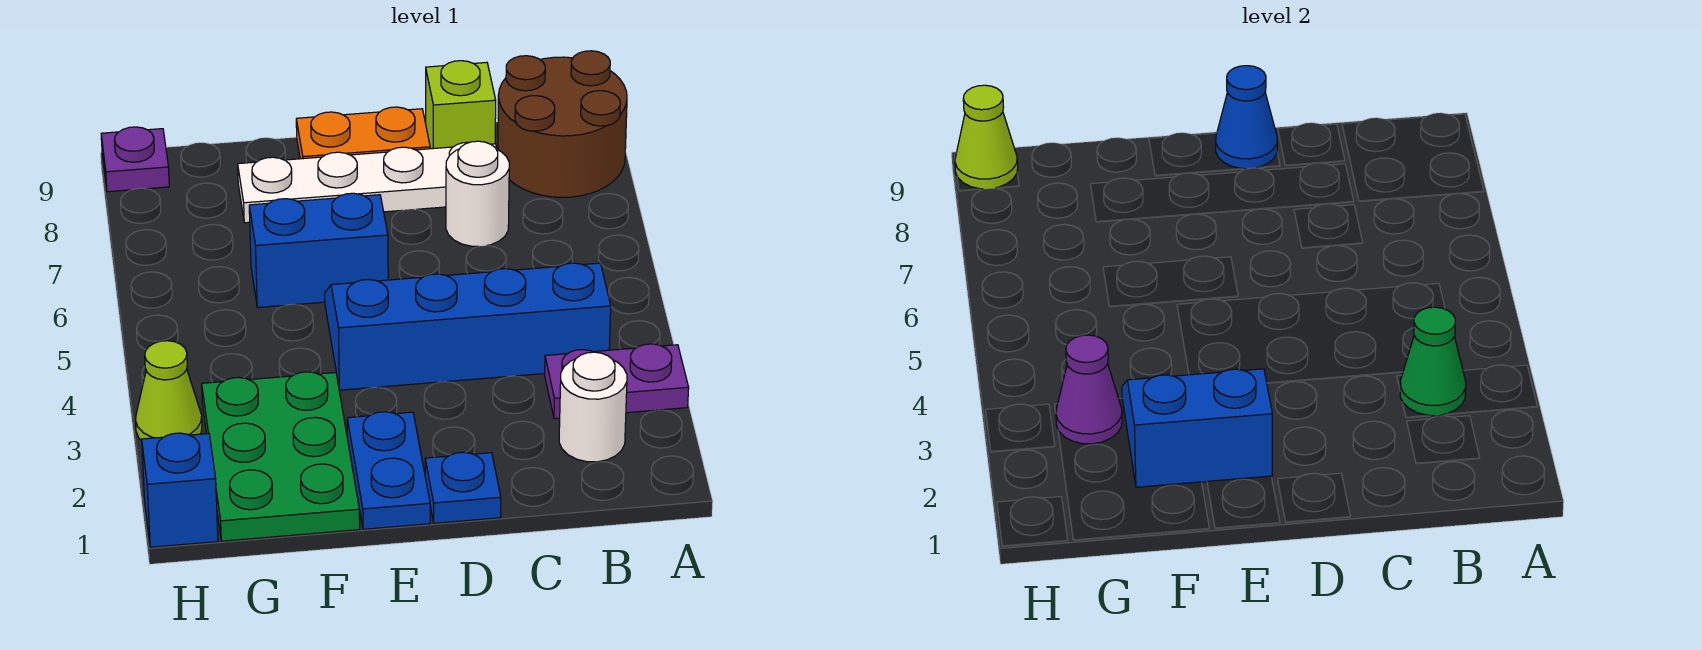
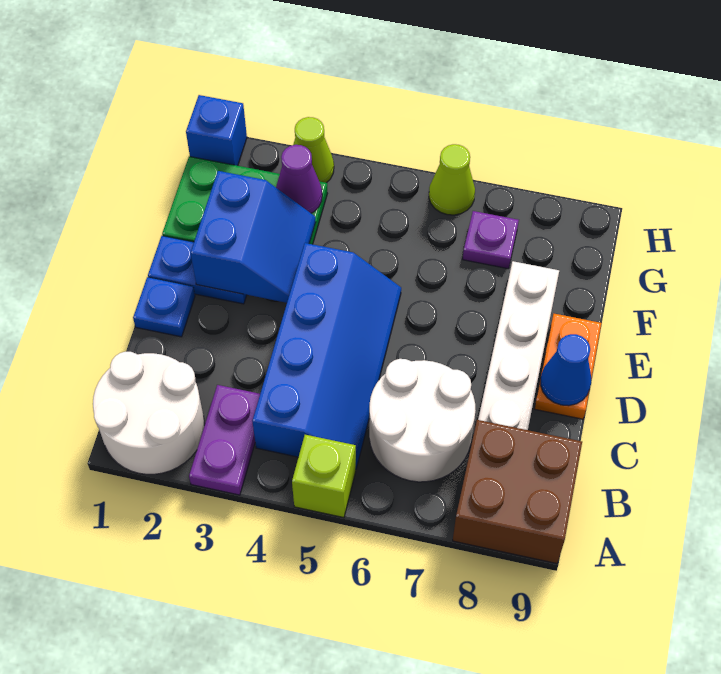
brown 2x2 round brick [498,51,627,198] -> brown 2x2 brick [453,420,582,564]
white 1x1 round brick [559,352,627,462] -> white 2x2 round brick [93,352,205,474]
green 1x1 cone [1400,307,1466,416] -> none
white 1x1 round brick [446,141,509,246] -> white 2x2 round brick [369,359,476,482]
lime 1x1 brick [426,61,496,149] -> lime 1x1 brick moved to [292,435,356,518]
blue 1x2 brick [249,193,388,307] -> none
purple 1x1 plate [101,127,169,192] -> purple 1x1 plate moved to [463,211,519,269]
lime 1x1 cone [955,85,1018,189] -> lime 1x1 cone moved to [429,144,475,215]

